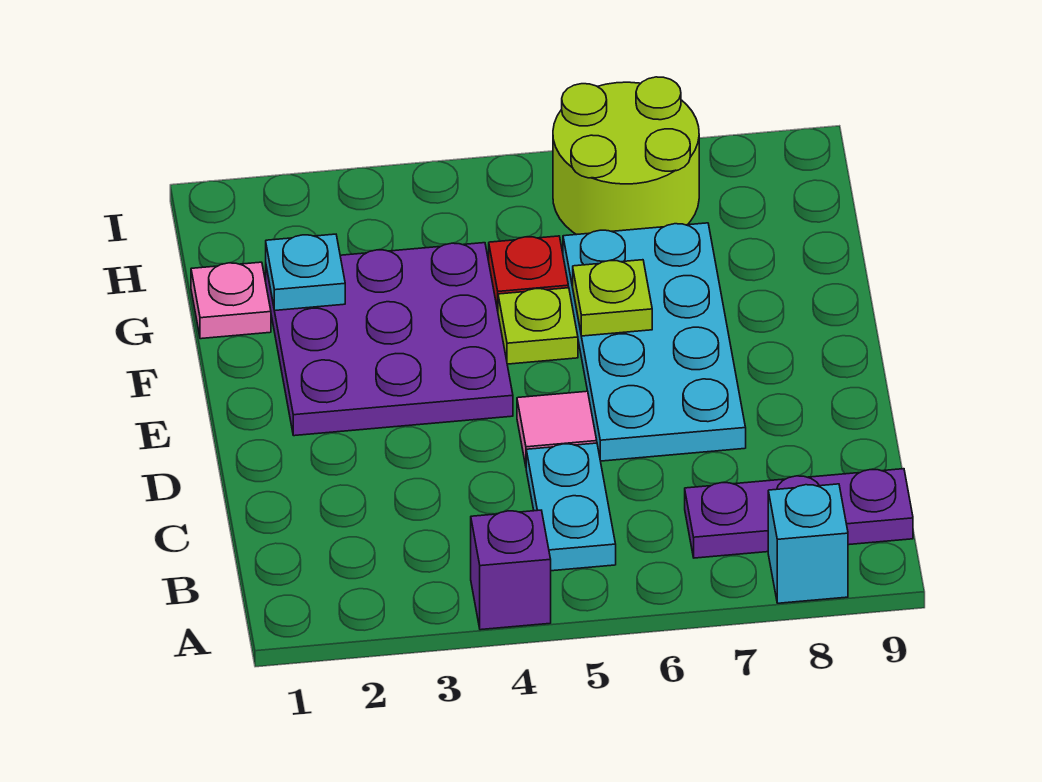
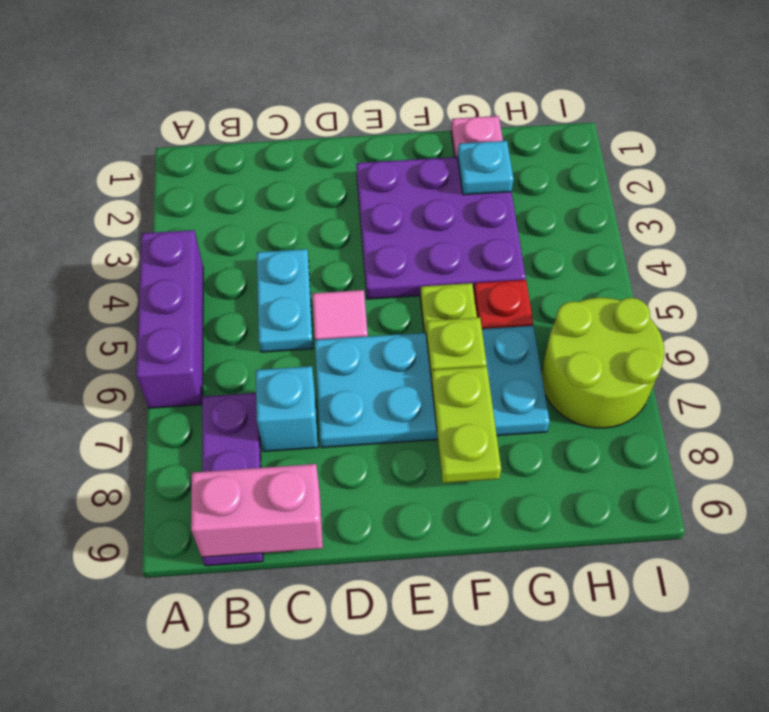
purple 1x1 brick [471,510,551,630] -> purple 1x3 brick [136,230,203,408]
cyan 1x1 brick [768,484,848,603] -> cyan 1x1 brick moved to [256,366,318,451]
cyan 1x2 plate [526,443,616,571] -> cyan 1x2 plate turned to [257,249,313,352]
none -> pink 1x2 brick [191,464,323,557]
none -> lime 1x2 plate [431,366,501,483]

